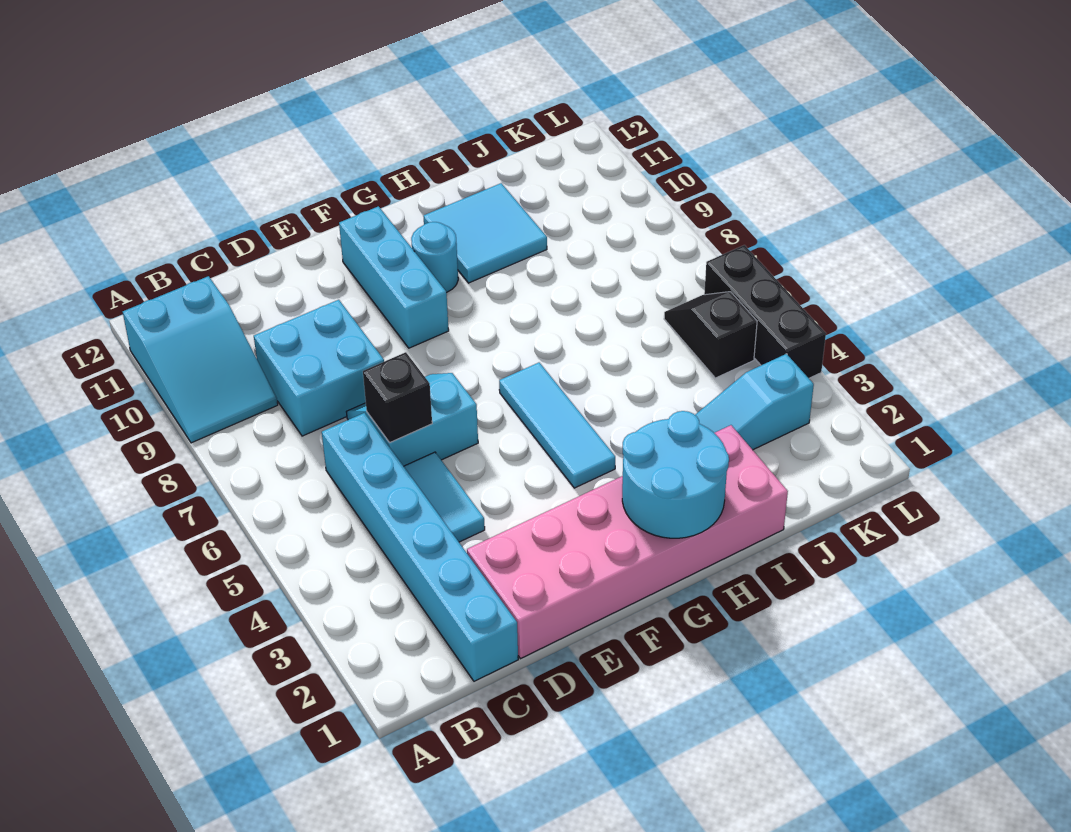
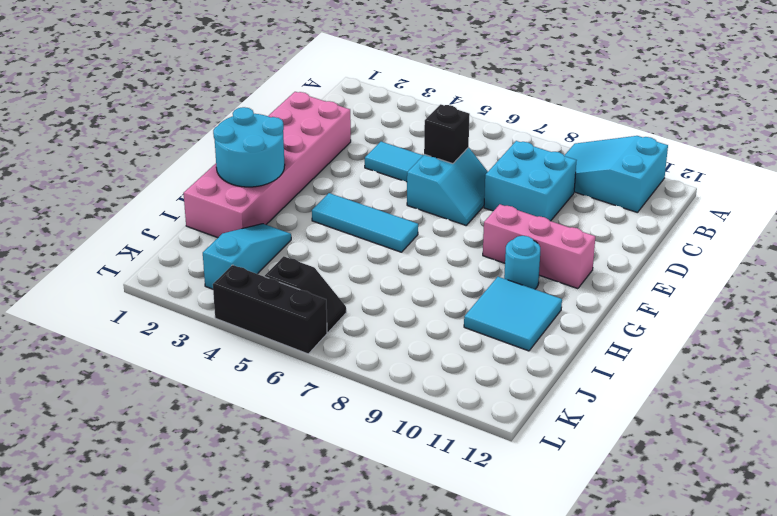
cyan 1x6 brick [322,413,518,681] -> none
cyan 1x3 brick [339,206,449,348] -> pink 1x3 brick [483,204,595,289]

